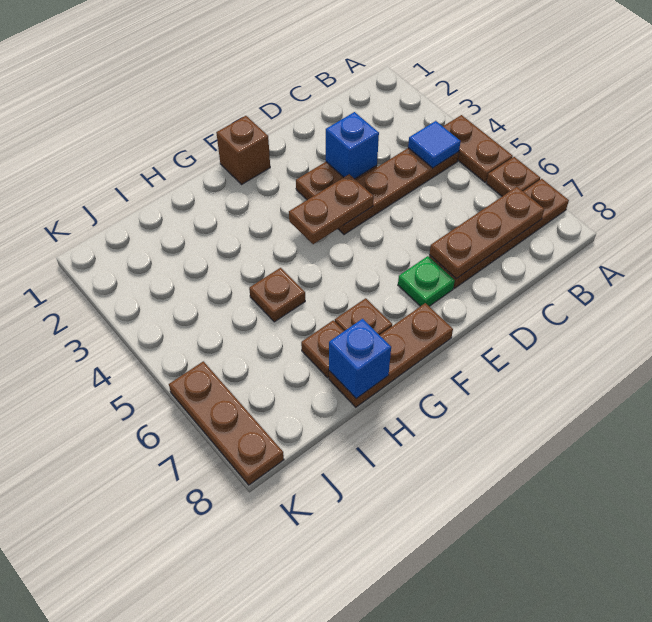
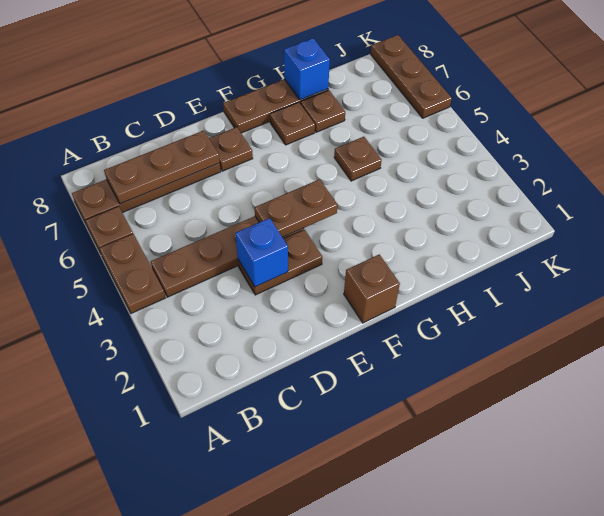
blue 1x1 tile [408,121,461,168] -> none
green 1x1 plate [398,256,455,306] -> brown 1x1 plate [209,127,253,171]

